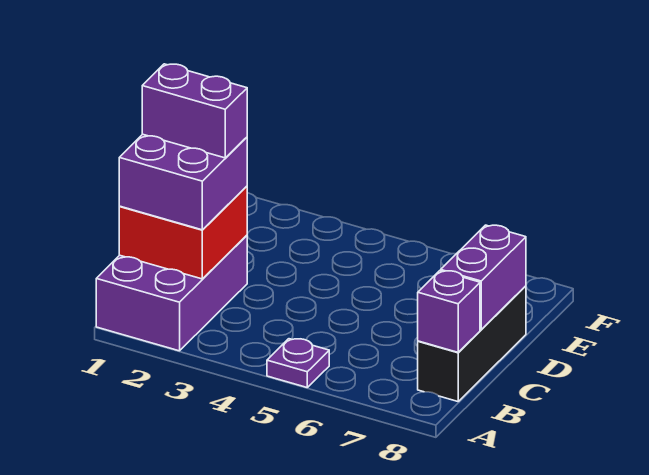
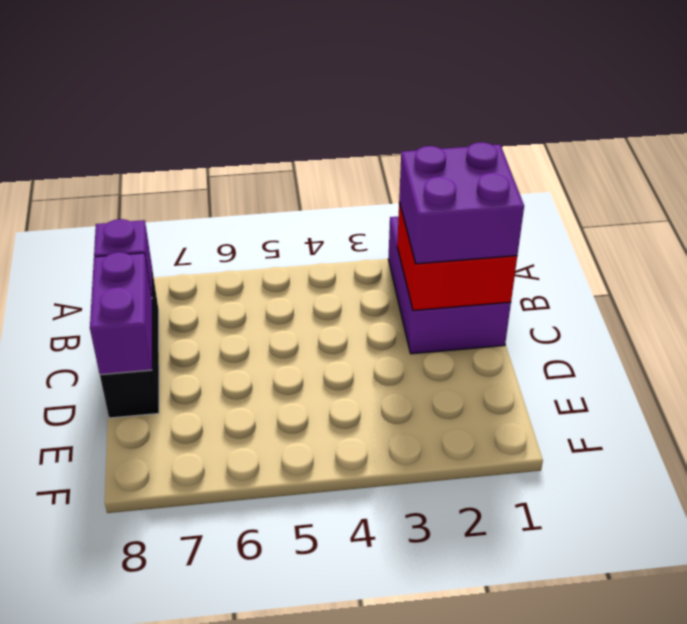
purple 1x1 plate [267,339,329,387] -> none
purple 1x2 brick [142,64,247,158] -> none

